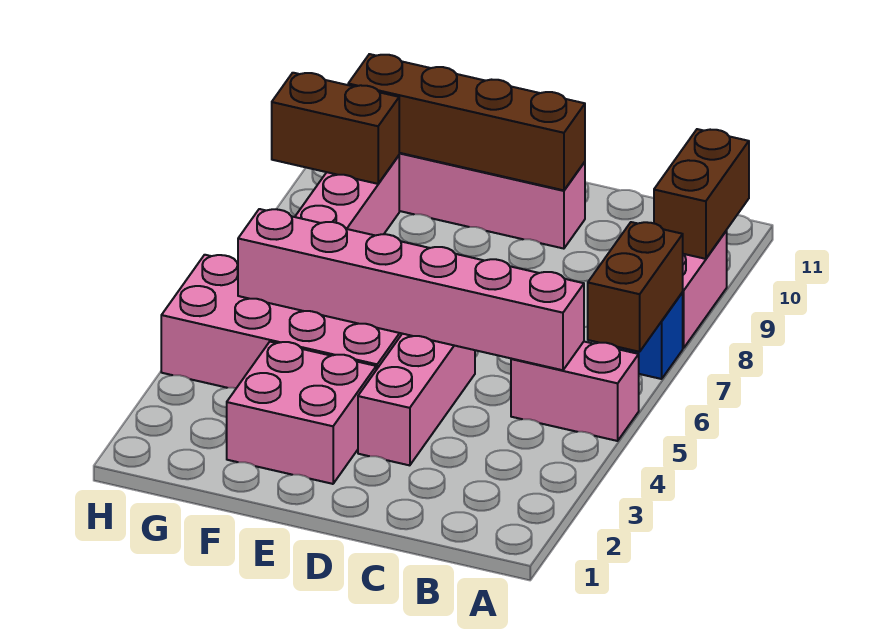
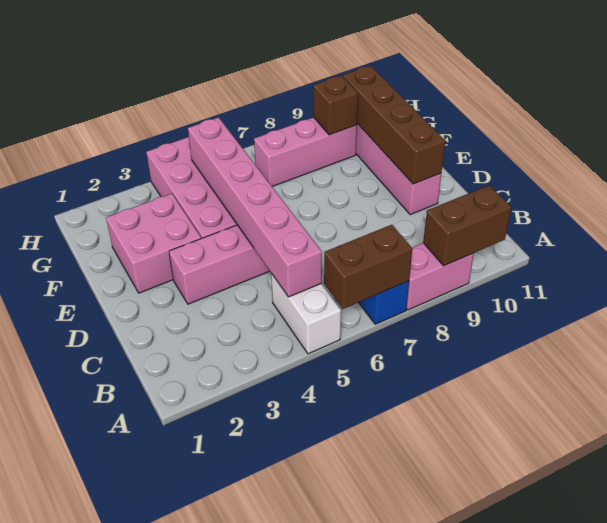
pink 1x2 brick [511,342,639,441] -> white 1x2 brick [271,273,341,354]
brown 1x2 brick [272,73,399,184] -> brown 1x1 brick [313,75,358,135]

